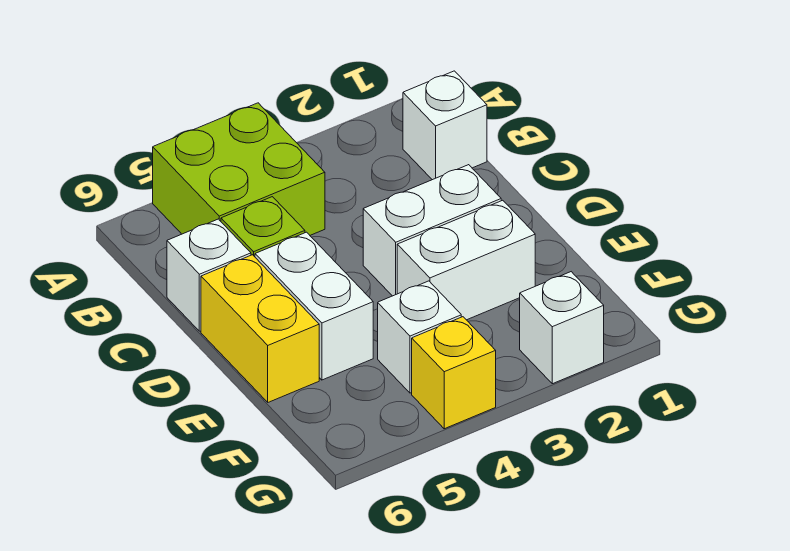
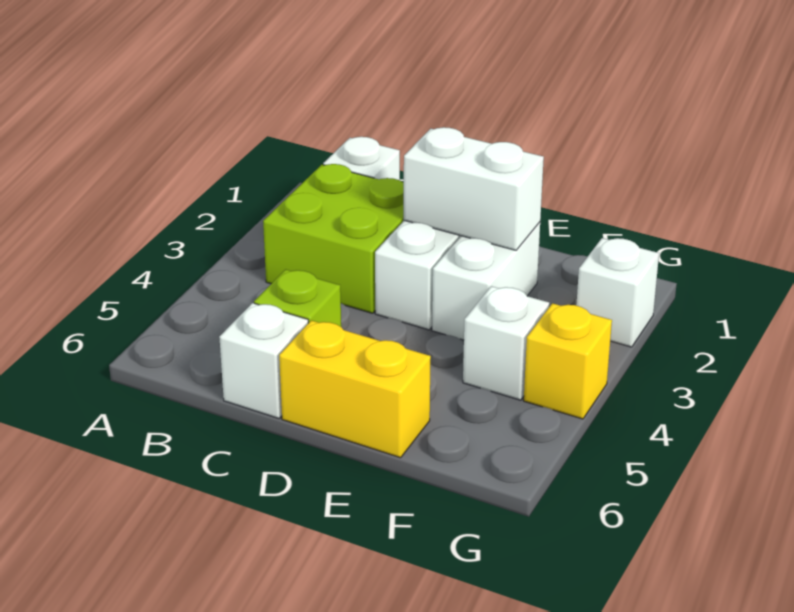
lime 2x2 brick [153,103,325,235] -> lime 2x2 brick moved to [263,164,404,313]
white 1x2 brick [255,232,373,380] -> white 1x2 brick moved to [404,127,544,250]

